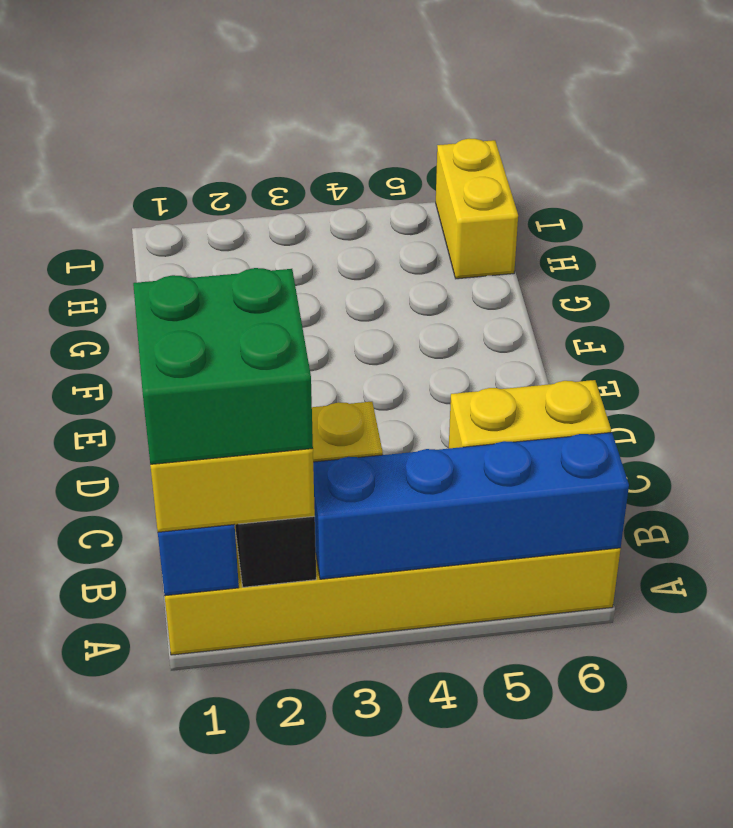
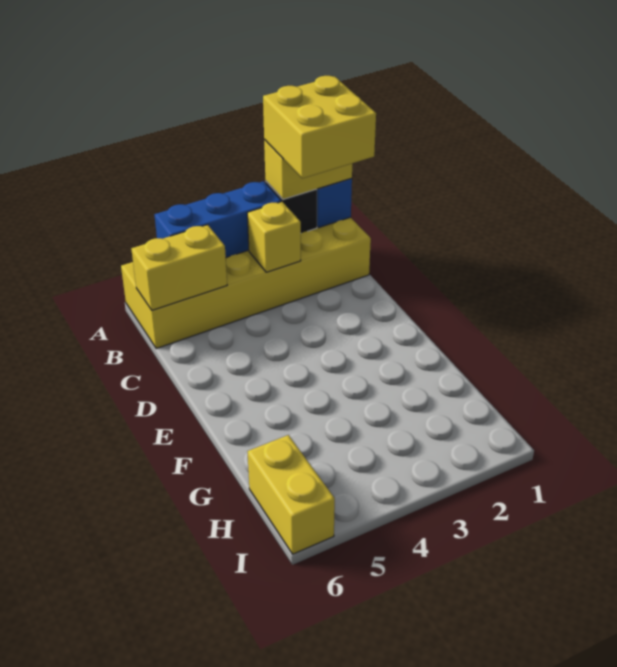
green 2x2 brick [133,268,313,464] -> yellow 2x2 brick [263,76,376,178]
blue 1x4 brick [313,432,629,579] -> blue 1x3 brick [154,181,281,257]

